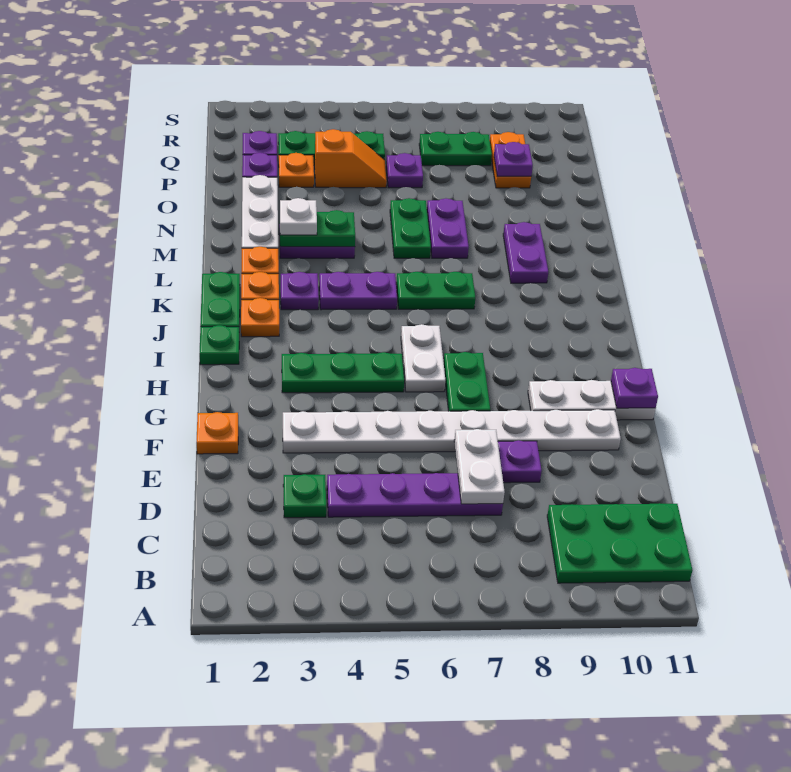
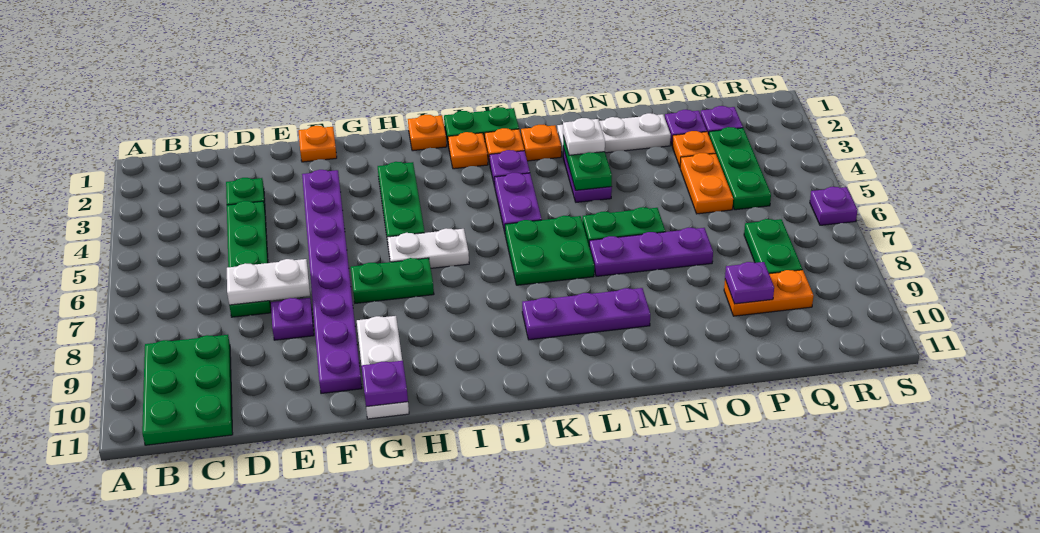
purple 1x4 plate [327,473,503,517] -> green 1x4 plate [227,201,271,317]
white 1x8 plate [283,409,621,453] -> purple 1x8 plate [302,170,362,394]
green 1x1 plate [200,325,239,365] -> orange 1x1 plate [408,115,447,151]
green 1x2 plate [396,272,475,309] -> green 2x2 plate [505,216,594,285]
purple 1x2 plate [503,222,548,283] -> purple 1x3 plate [522,288,650,340]
purple 1x2 plate [427,198,469,258] -> purple 1x3 plate [589,228,713,276]
orange 1x2 slope [315,129,387,188] -> orange 1x2 plate [680,153,733,214]
purple 1x1 plate [386,153,423,188] -> purple 1x1 plate moved to [810,187,857,225]

